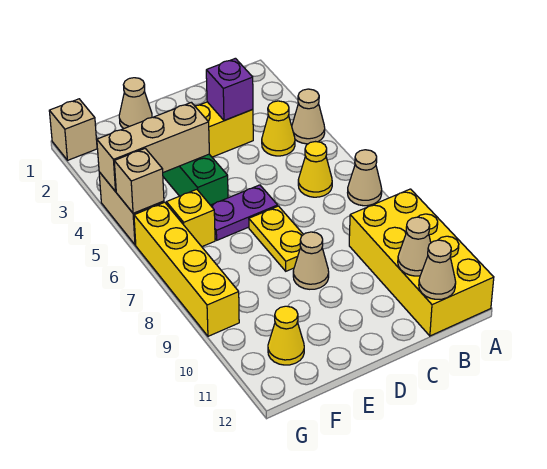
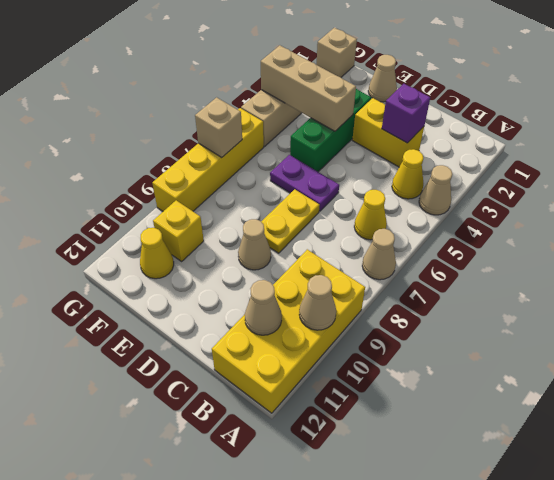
tan 1x1 cone [419,240,456,299] -> tan 1x1 cone moved to [299,275,336,330]
yellow 1x1 brick [166,189,215,247] -> yellow 1x1 brick moved to [153,200,204,261]
tan 1x1 brick [114,148,164,213] -> tan 1x1 brick moved to [195,97,242,157]

